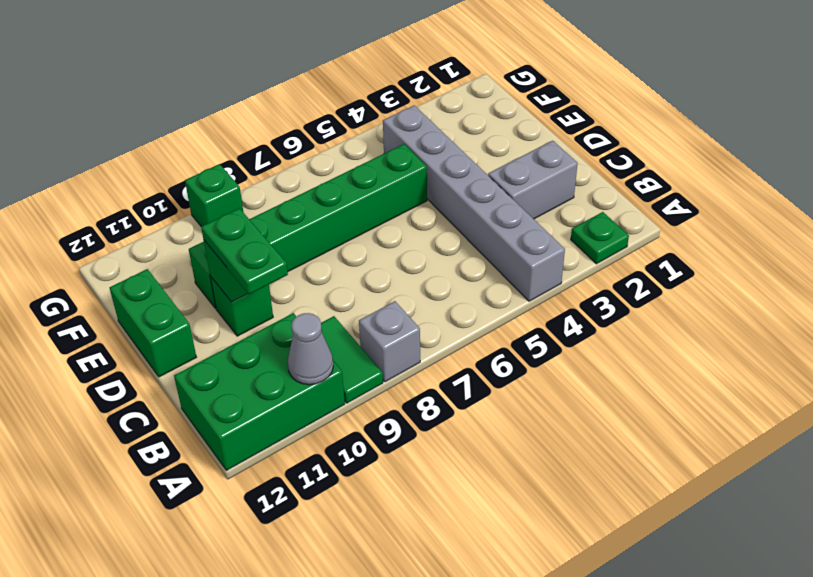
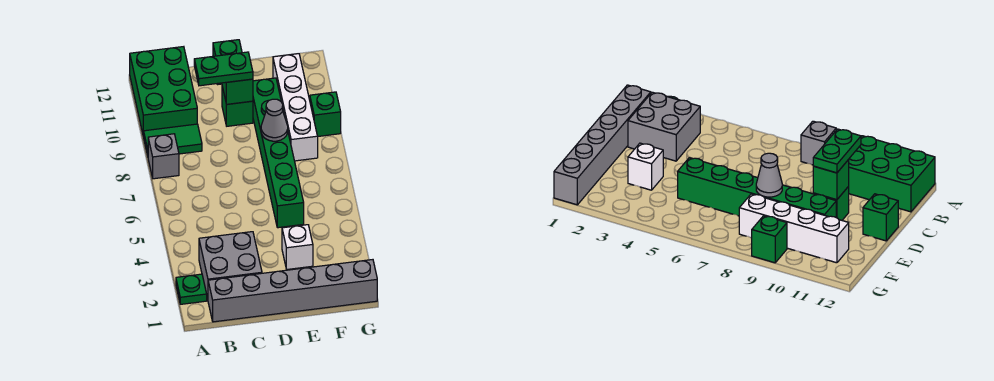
grey 1x6 brick [383,105,565,301] -> grey 1x6 brick moved to [208,260,377,322]
grey 1x1 cone [288,313,333,385] -> grey 1x1 cone moved to [261,99,288,141]
grey 1x2 brick [488,141,578,219] -> grey 2x2 brick [199,232,262,299]
green 1x2 brick [110,269,196,377] -> green 1x1 brick [213,40,242,85]
none -> white 1x1 brick [282,225,313,269]
none -> white 1x4 brick [273,54,318,161]

